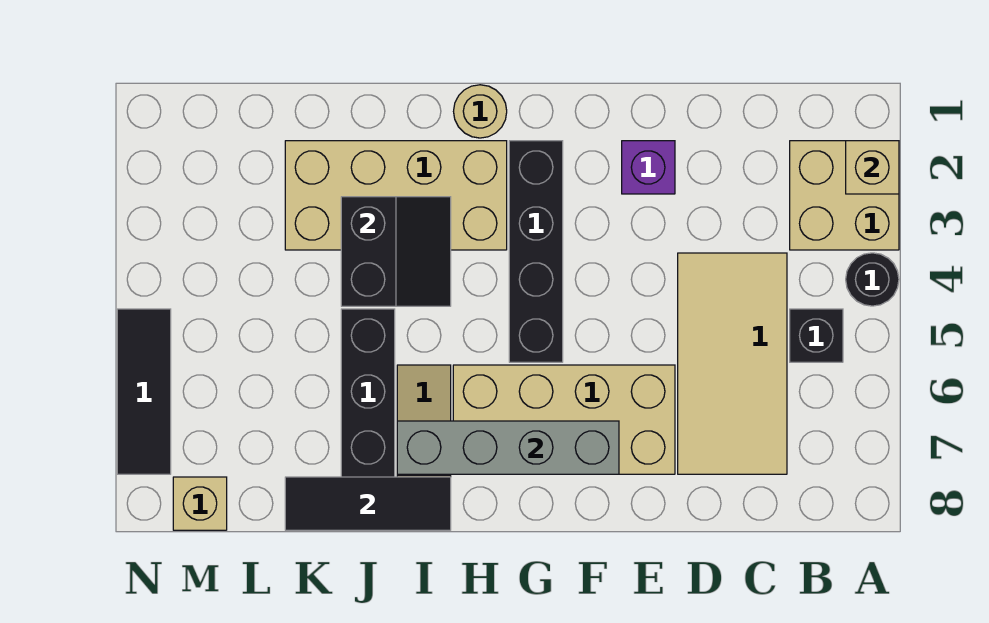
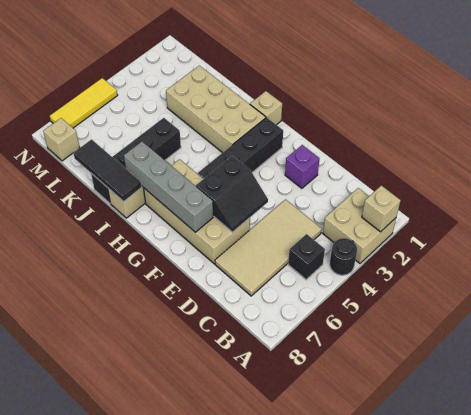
tan 1x1 round brick [454,85,507,138] -> tan 1x1 brick [250,91,282,125]
black 2x2 slope [341,197,451,306] -> black 2x2 slope moved to [196,156,268,232]
black 1x3 tile [117,309,171,474] -> yellow 1x3 tile [50,78,118,128]

